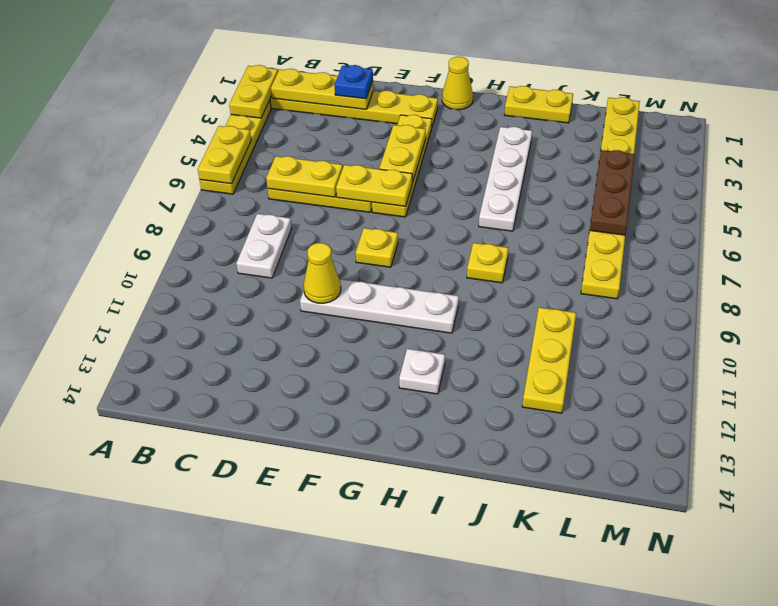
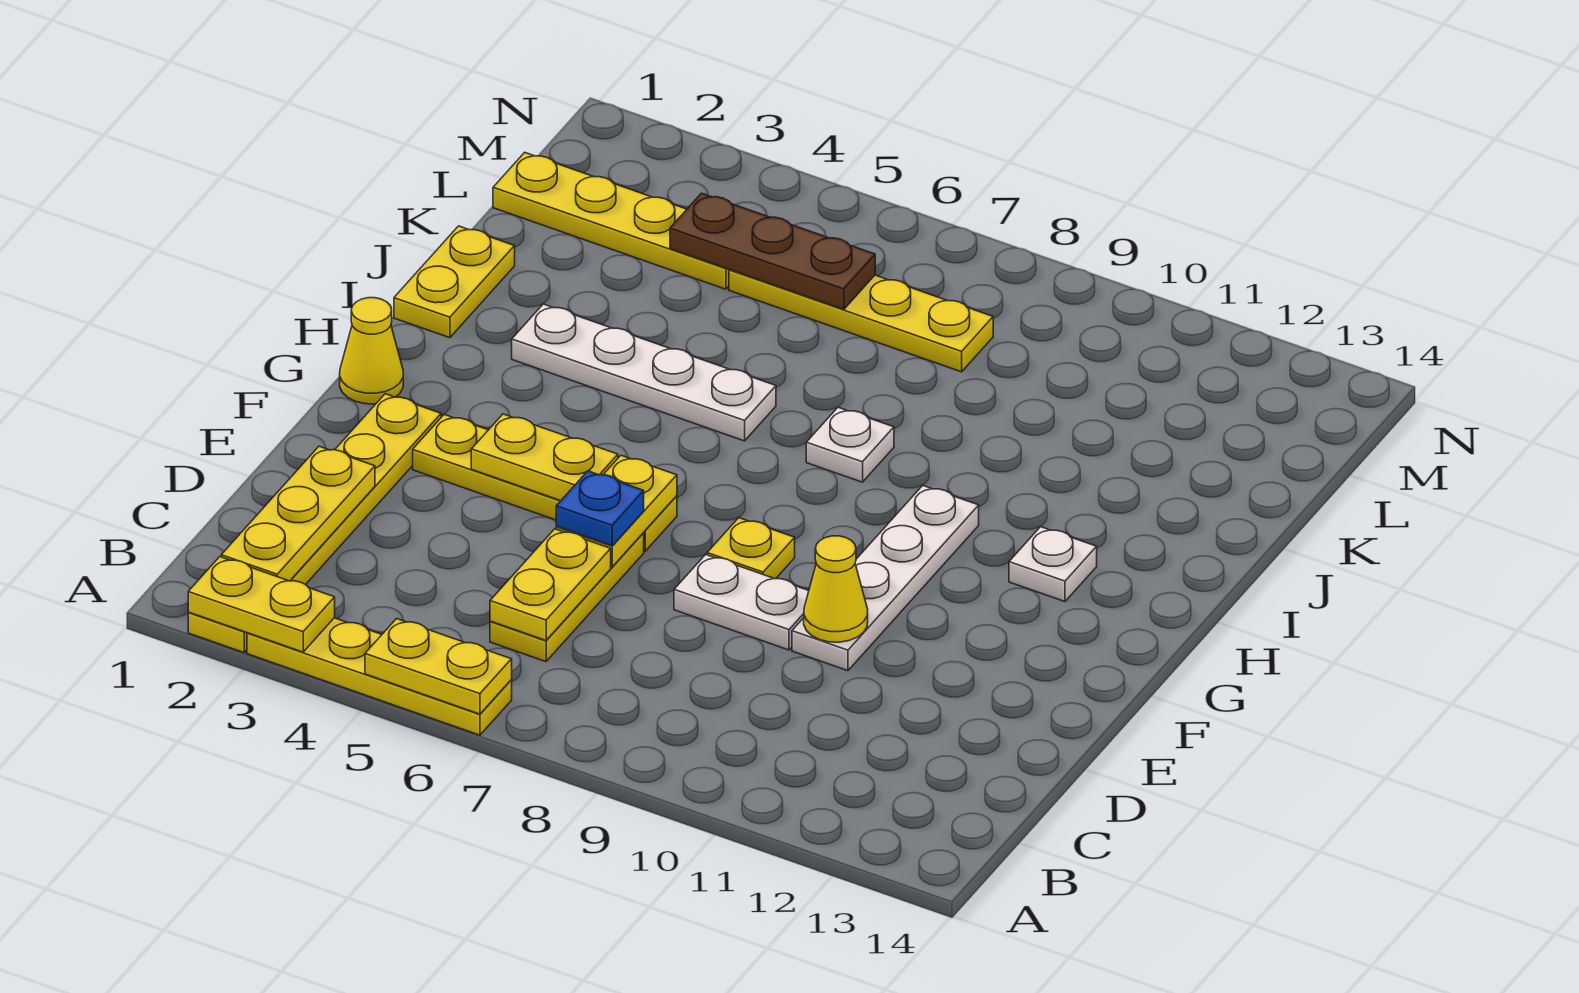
white 1x2 plate [236,214,292,278] -> white 1x2 plate moved to [674,555,809,650]
blue 1x1 plate [335,65,373,99] -> blue 1x1 plate moved to [556,471,644,546]
yellow 1x1 plate [467,243,508,283] -> white 1x1 plate [806,407,894,482]
yellow 1x3 plate [522,307,576,413] -> none

